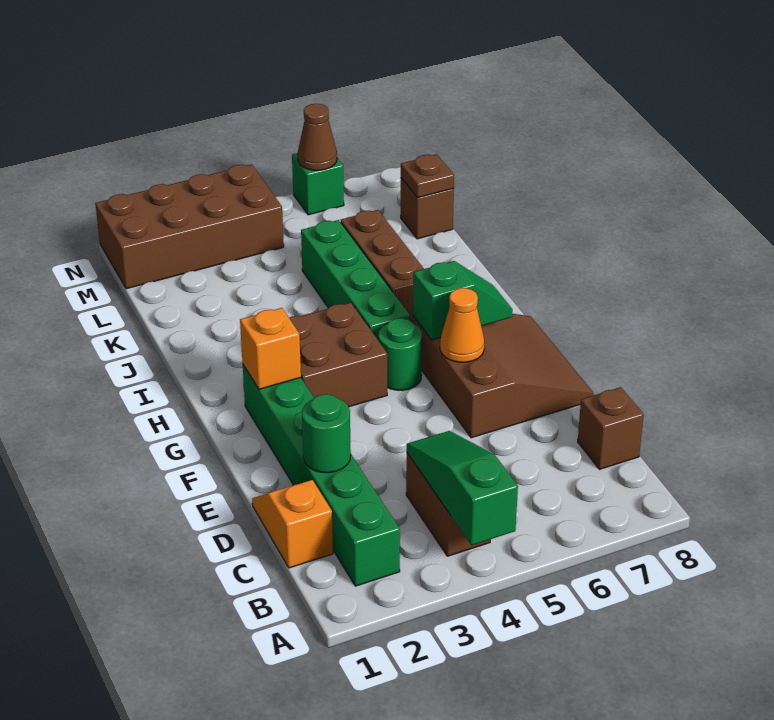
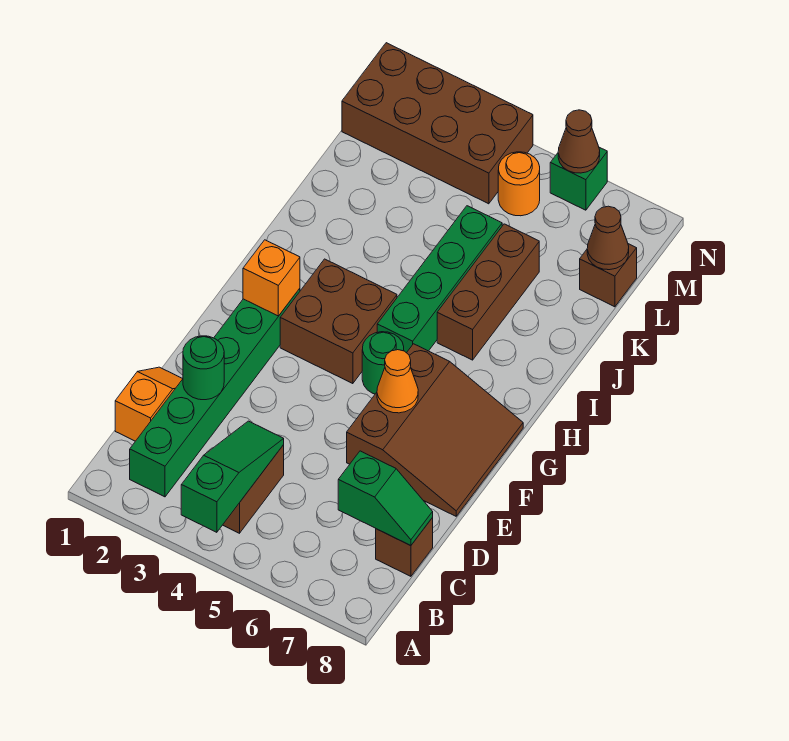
green 1x2 slope [413,261,513,340] -> green 1x2 slope moved to [338,451,433,546]
brown 1x1 plate [401,154,454,198] -> brown 1x1 cone [587,206,629,270]
none -> orange 1x1 round brick [498,152,540,216]

